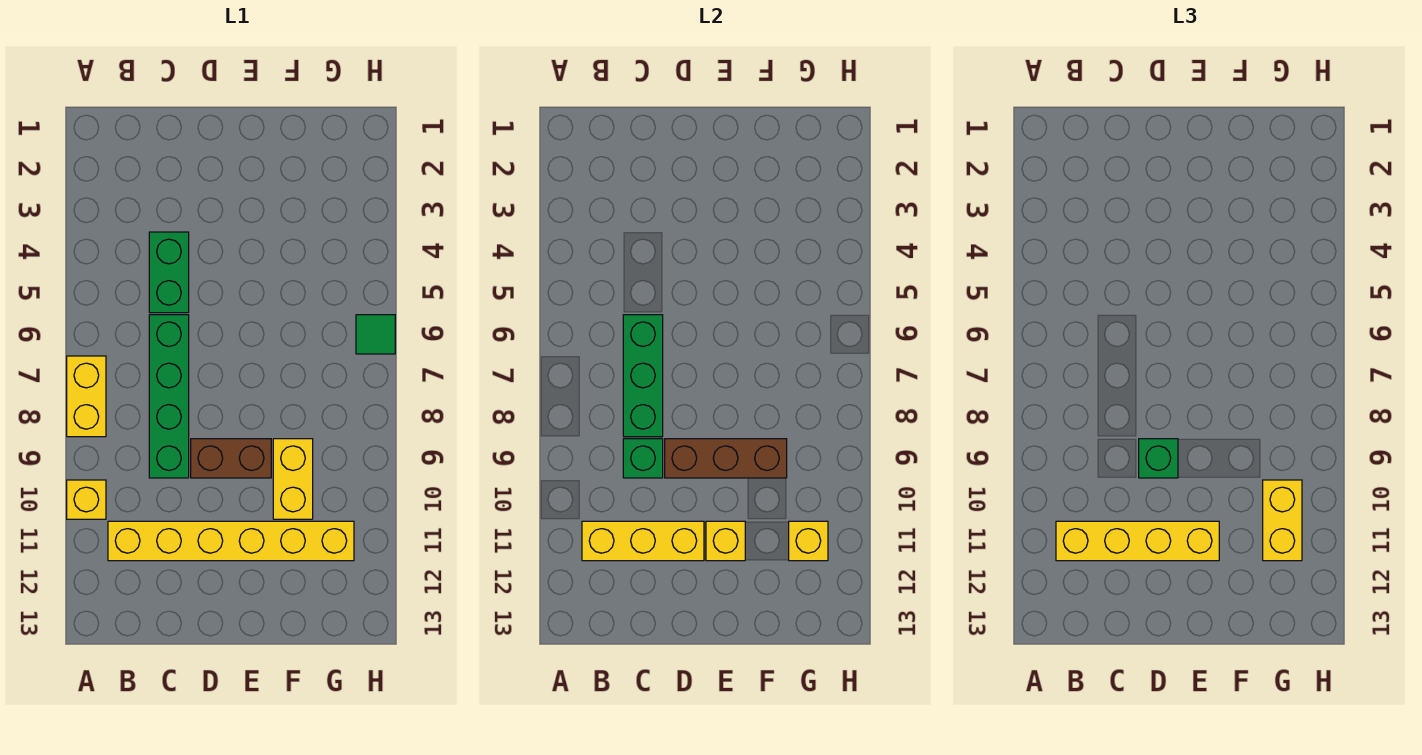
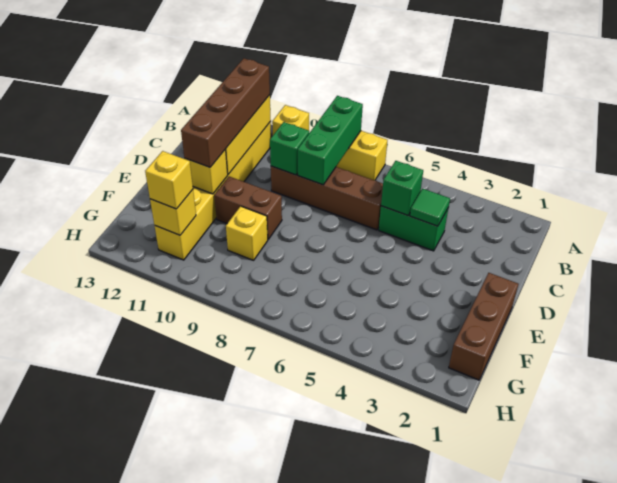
yellow 1x4 brick [1056,521,1219,561] -> brown 1x4 brick [181,58,270,167]
green 1x4 brick [149,315,189,478] -> brown 1x4 brick [271,166,383,230]
green 1x3 brick [623,315,663,437] -> green 1x3 brick turned to [298,96,363,185]
brown 1x2 brick [191,439,271,478] -> brown 1x2 brick turned to [214,176,282,239]
brown 1x3 brick [665,439,787,478] -> brown 1x3 brick moved to [449,273,518,380]
green 1x1 brick [1139,439,1178,478] -> green 1x1 brick moved to [381,161,423,215]
yellow 1x2 brick [273,439,313,519] -> yellow 1x1 brick [226,206,268,260]
yellow 1x2 brick [1263,480,1302,561] -> yellow 1x1 brick [145,151,193,209]
green 1x1 tile [356,315,395,354] -> green 1x1 tile moved to [410,189,450,226]

